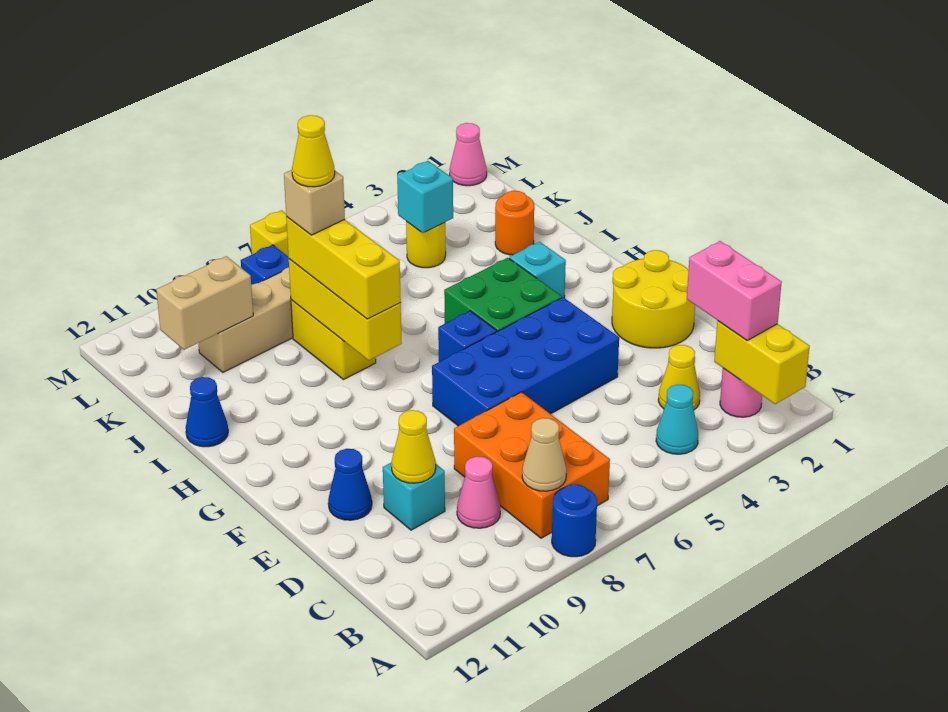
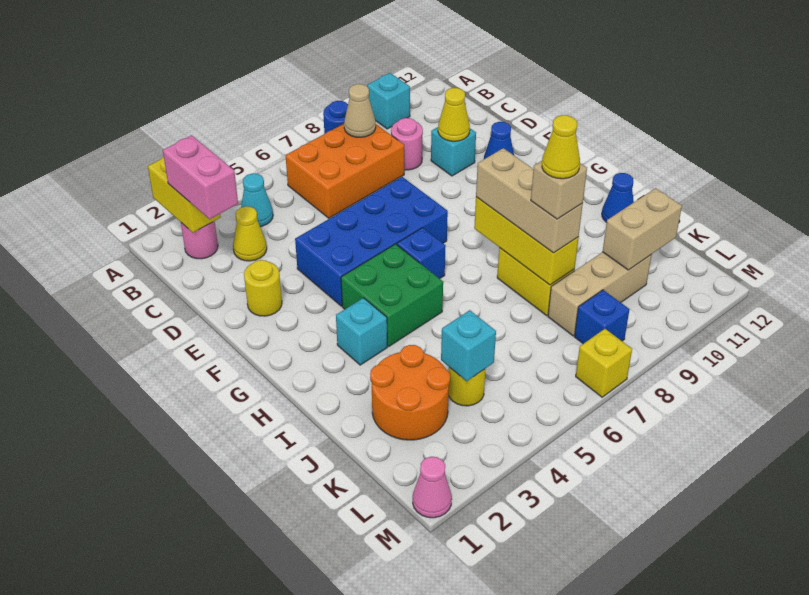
none -> cyan 1x1 brick [367,73,410,129]
orange 2x3 brick [454,392,610,538] -> orange 2x3 brick turned to [285,124,404,218]
pink 1x1 cone [457,456,500,528] -> pink 1x1 round brick [391,118,423,170]
yellow 2x2 round brick [612,250,695,348] -> yellow 1x1 round brick [244,260,282,316]
yellow 1x3 brick [286,217,401,319] -> tan 1x3 brick [476,148,583,253]
orange 1x1 round brick [495,191,534,255] -> orange 2x2 round brick [370,345,450,440]

